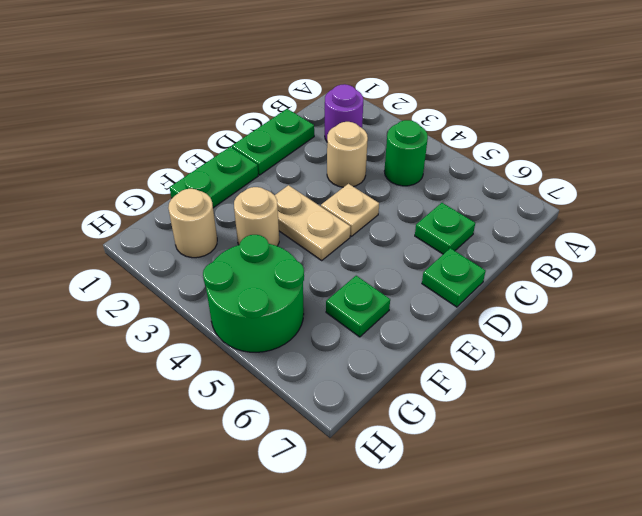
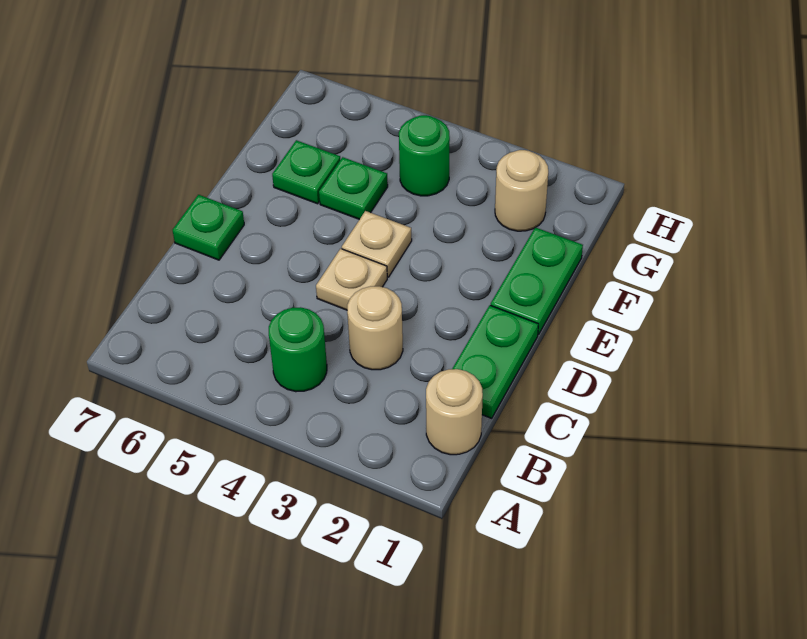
purple 1x1 round brick [325,84,363,141] -> none
green 1x1 plate [415,203,475,254] -> green 1x1 plate moved to [319,157,388,219]
tan 1x2 plate [275,185,350,260] -> tan 1x1 plate [342,211,412,277]
tan 1x1 round brick [234,187,279,246] -> tan 1x1 round brick moved to [426,369,483,455]
green 2x2 round brick [203,235,304,352] -> green 1x1 round brick [399,115,450,196]

